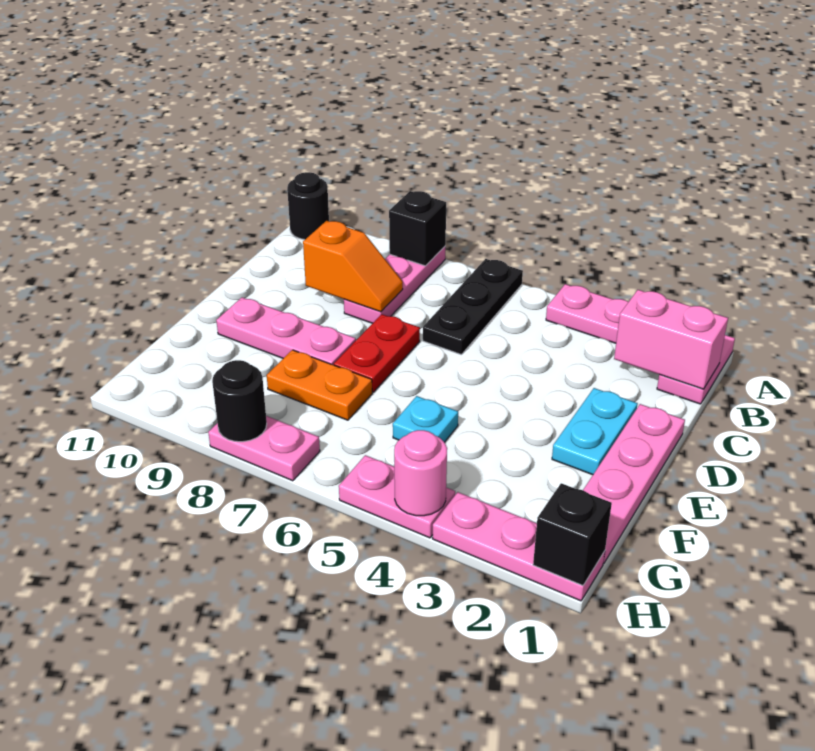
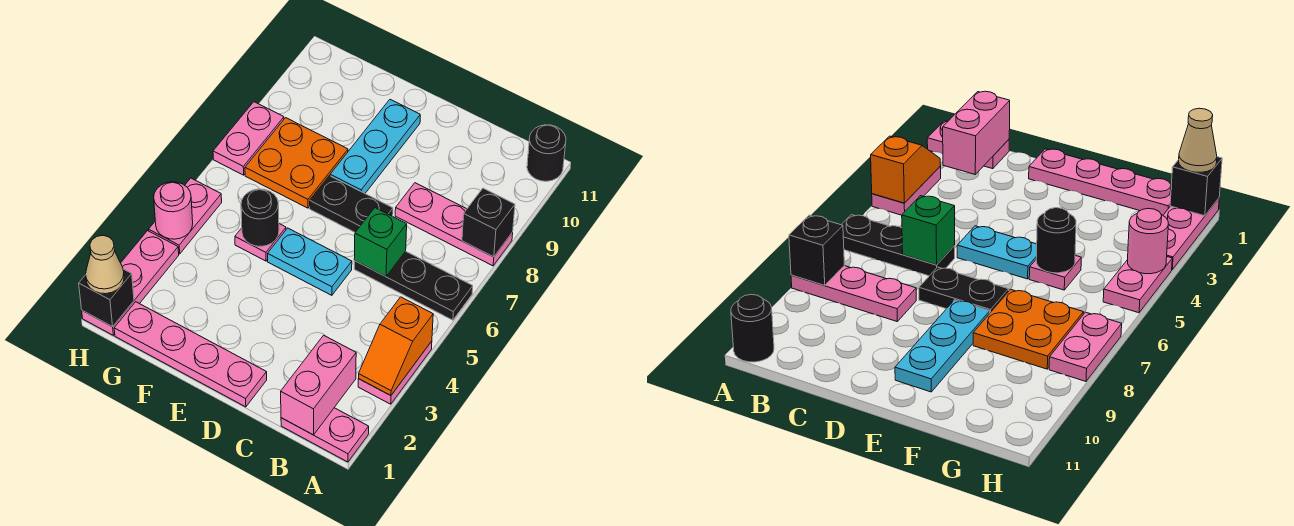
none -> green 1x1 brick [354,208,407,277]
orange 1x2 slope [303,221,403,312] -> orange 1x2 slope moved to [359,297,433,396]
cyan 1x2 plate [552,388,638,475] -> cyan 1x2 plate moved to [268,228,352,295]
red 1x2 plate [334,314,420,392] -> black 1x2 plate [310,176,393,232]
pink 1x3 plate [216,297,356,365] -> cyan 1x3 plate [330,100,420,193]
cyan 1x1 plate [393,396,458,442] -> pink 1x1 plate [235,224,286,261]
orange 1x2 plate [267,350,372,420] -> orange 2x2 plate [245,118,348,208]
none -> tan 1x1 cone [86,236,124,294]
black 1x1 round brick [212,360,267,442] -> black 1x1 round brick moved to [241,189,279,246]

